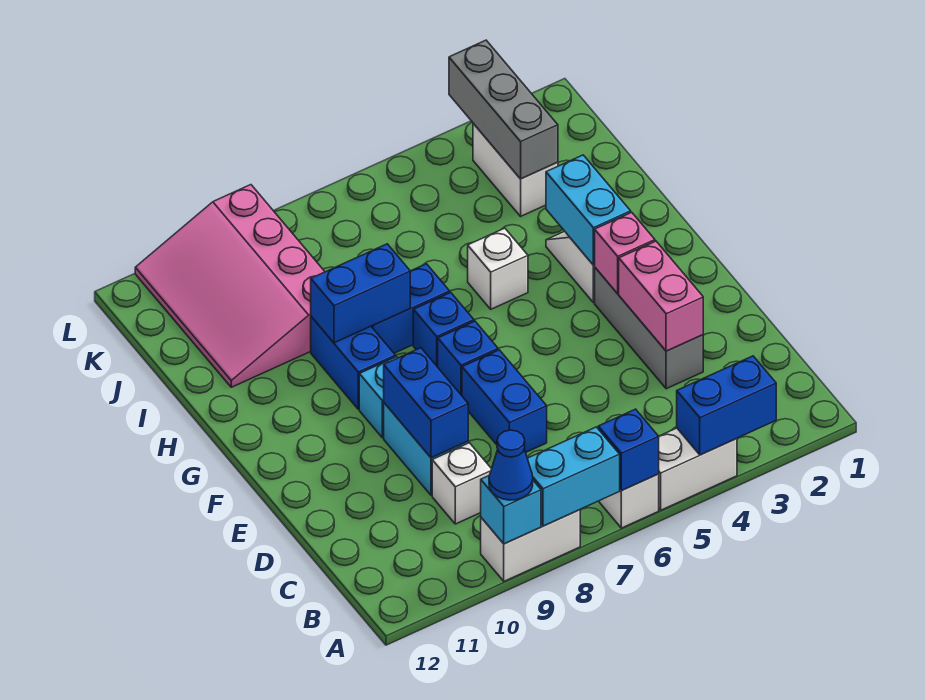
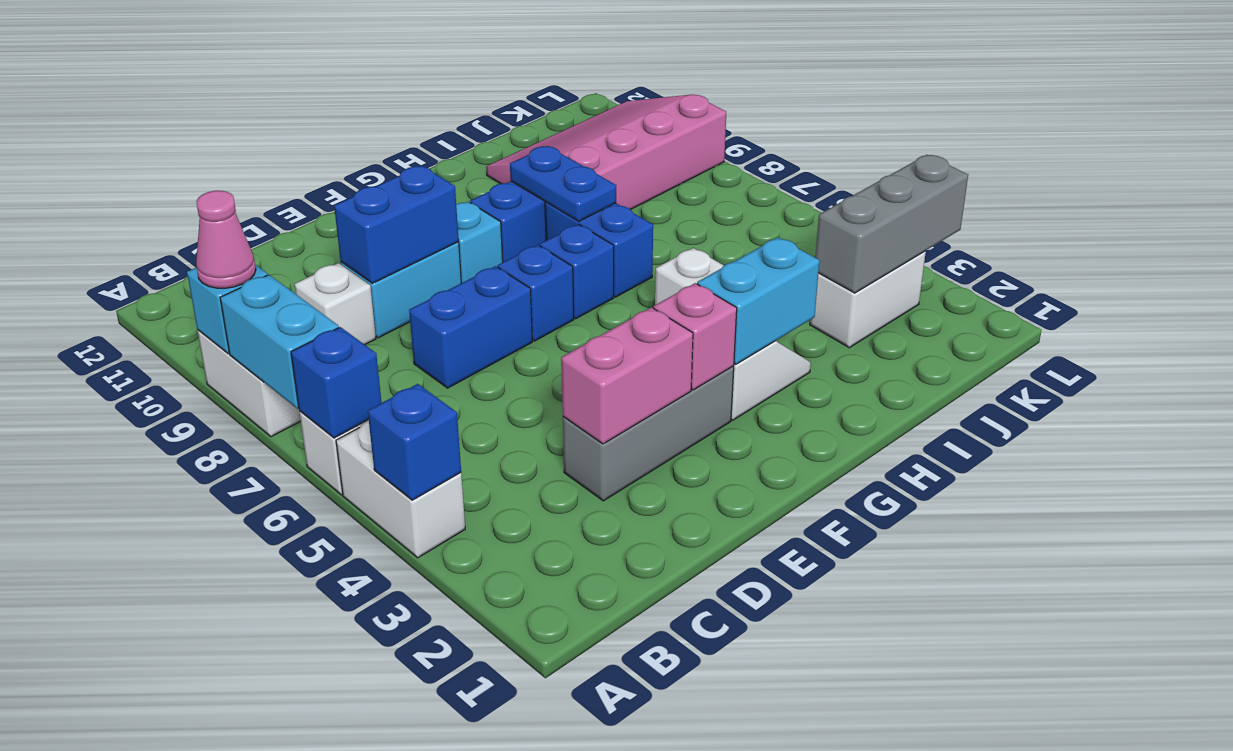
blue 1x2 brick [677,356,776,455] -> blue 1x1 brick [368,384,461,500]
blue 1x1 cone [489,430,533,500] -> pink 1x1 cone [196,191,256,288]
blue 1x2 brick [311,244,410,343] -> blue 1x2 plate [510,146,616,221]

